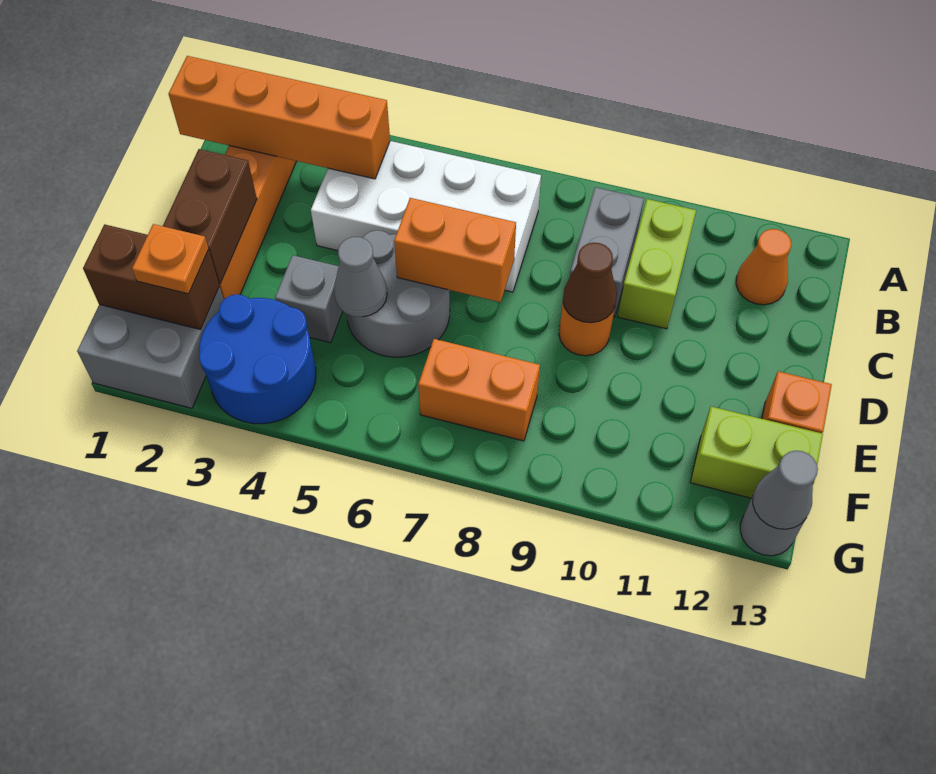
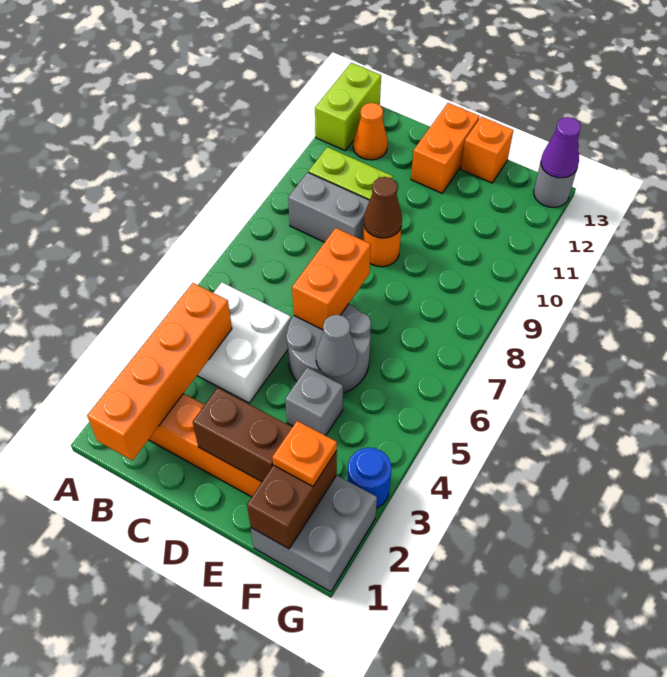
white 2x4 brick [311,141,541,292] -> white 2x2 brick [197,282,291,403]
blue 2x2 round brick [199,294,316,424] -> blue 1x1 round brick [348,448,391,508]
orange 1x2 brick [418,339,540,441] -> orange 1x2 brick moved to [411,103,479,193]
lime 1x2 brick [690,406,823,498] -> lime 1x2 brick moved to [315,63,381,151]
grey 1x1 cone [753,451,818,529] -> purple 1x1 cone [541,117,581,178]

